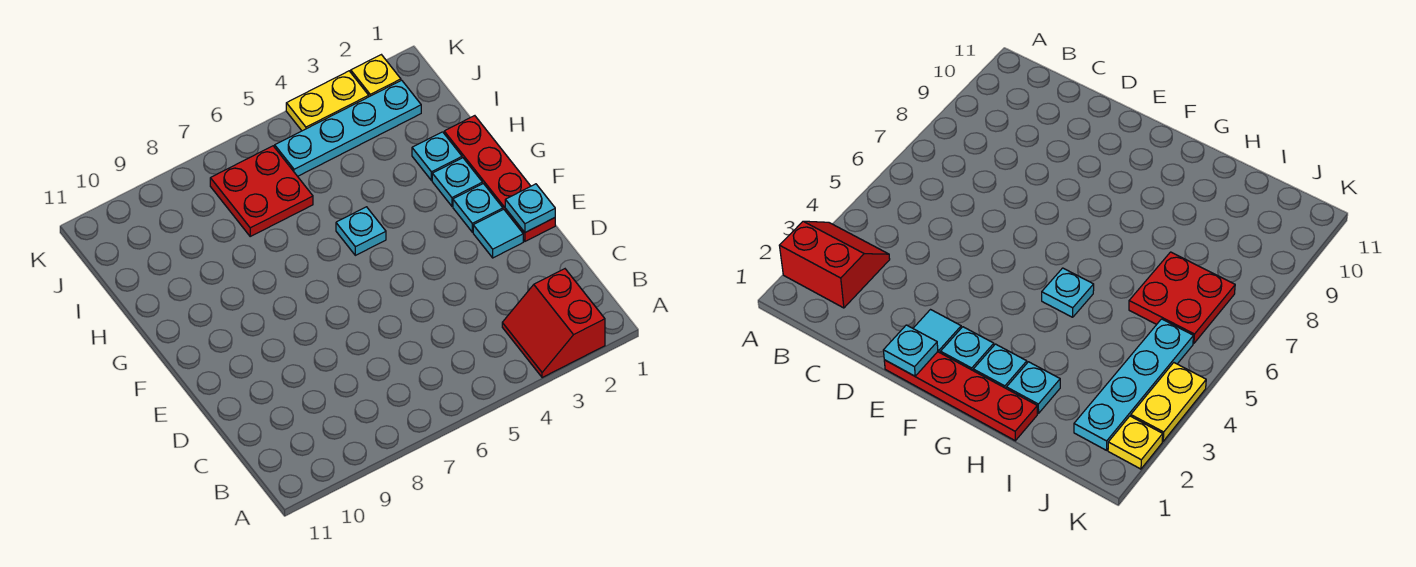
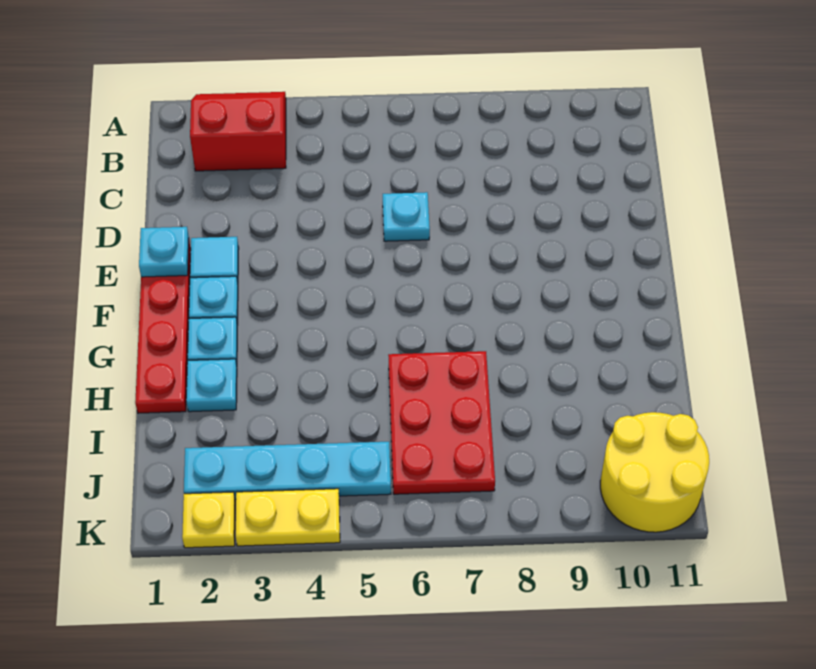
red 2x2 slope [502,269,605,378] -> red 2x2 slope turned to [190,92,286,171]
cyan 1x1 plate [336,207,386,255] -> cyan 1x1 plate moved to [383,192,430,241]
red 2x2 plate [210,146,313,236] -> red 2x3 plate [388,351,495,494]
none -> yellow 2x2 round brick [600,412,709,532]

